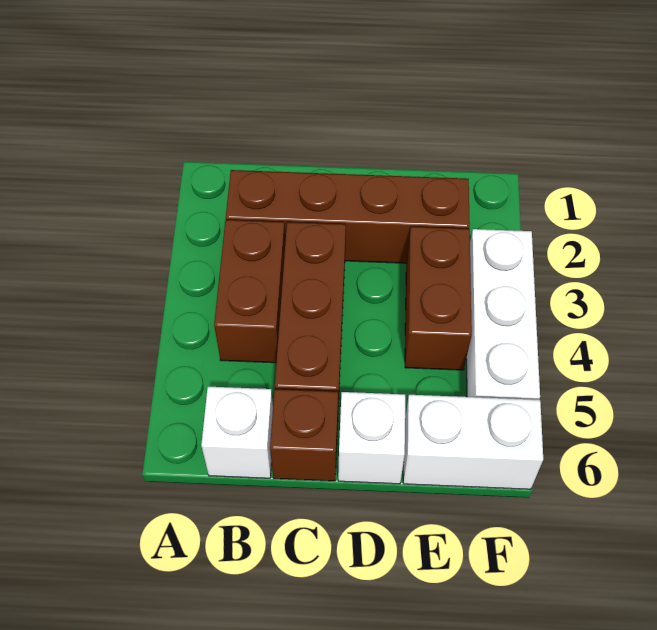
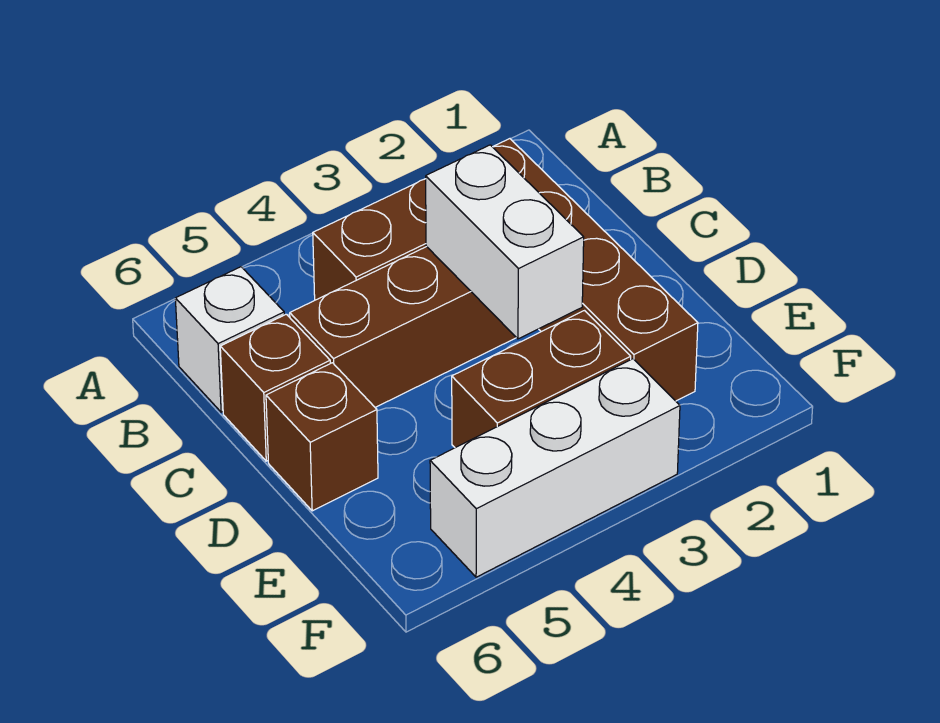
white 1x1 brick [338,392,405,484] -> brown 1x1 brick [266,363,378,511]
white 1x2 brick [403,395,543,489] -> white 1x2 brick moved to [426,145,584,339]

